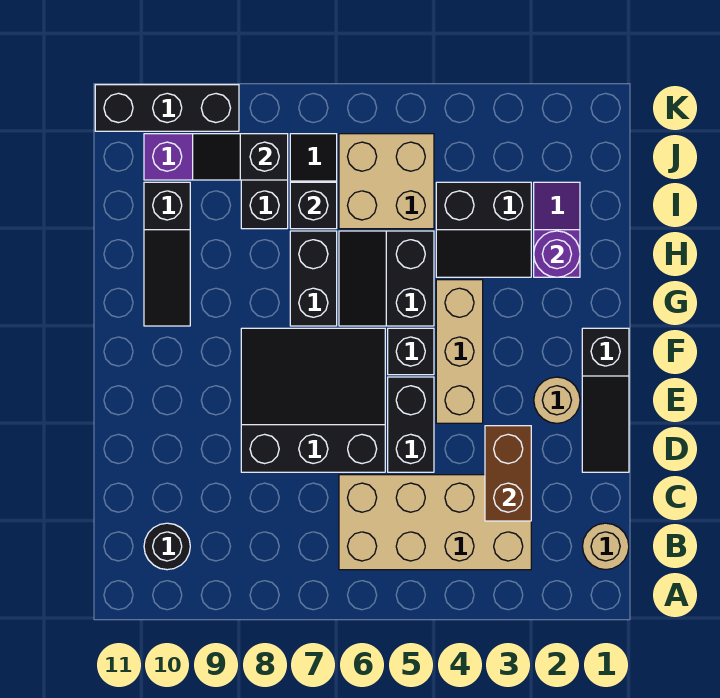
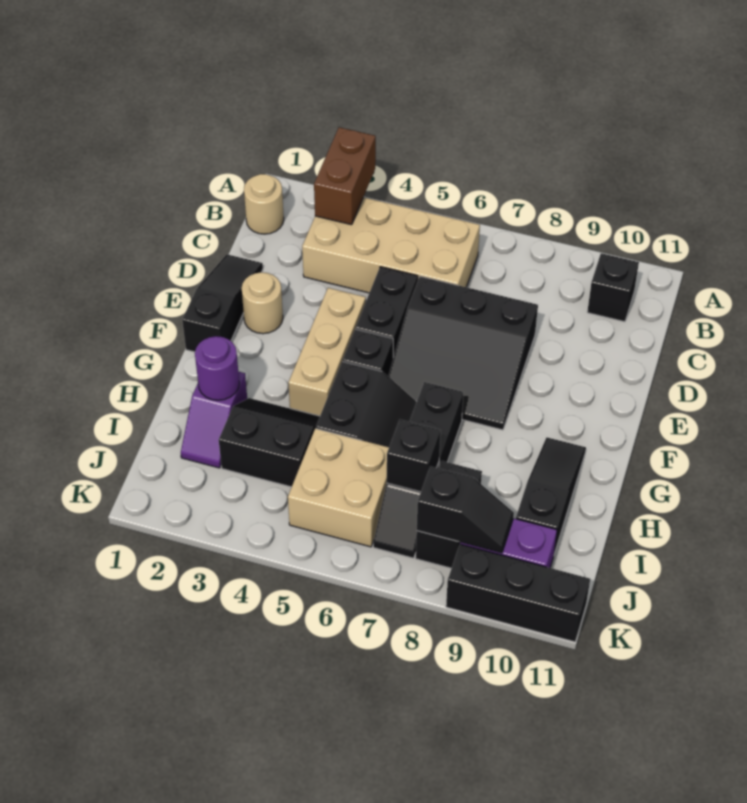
black 1x1 round brick [144,523,190,570] -> black 1x1 brick [587,253,639,322]
brown 1x2 brick [485,426,531,521] -> brown 1x2 brick moved to [314,127,376,225]

